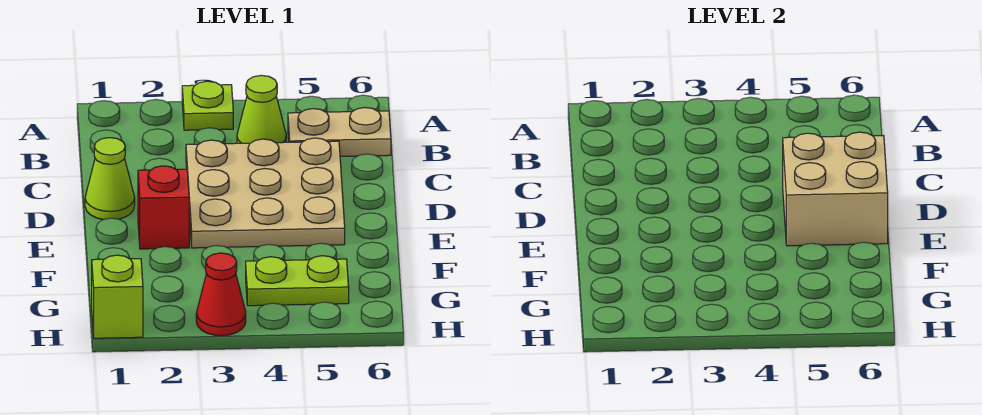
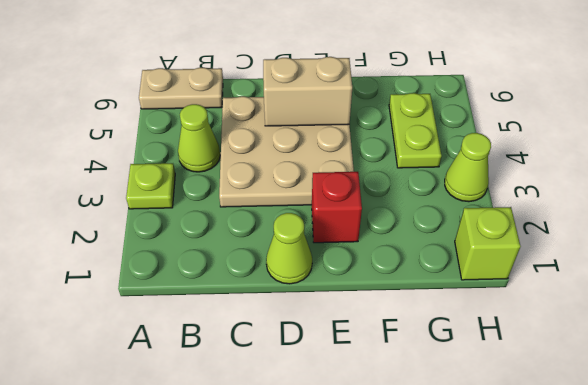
tan 1x2 plate [288,108,391,156] -> tan 1x2 plate turned to [139,68,223,109]
tan 2x2 brick [783,132,888,246] -> tan 1x2 brick [263,57,352,126]
red 1x1 cone [196,253,246,336] -> lime 1x1 cone [445,133,491,202]

